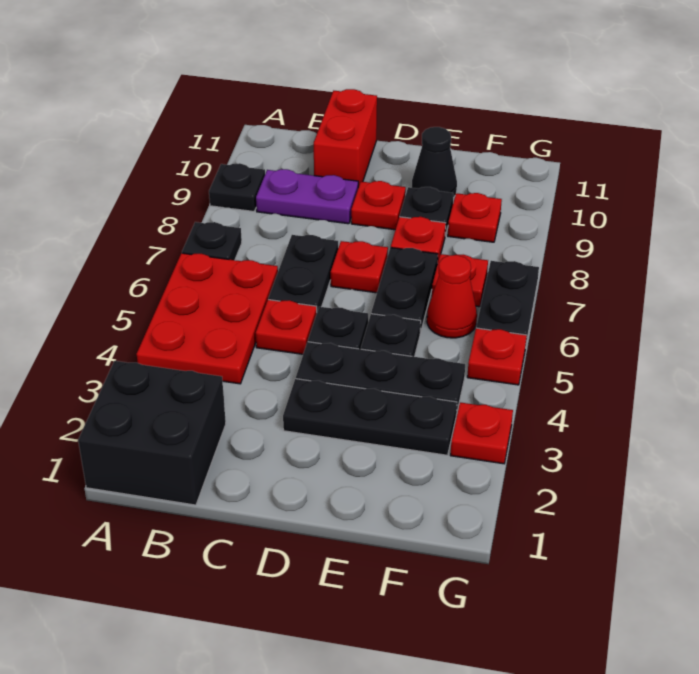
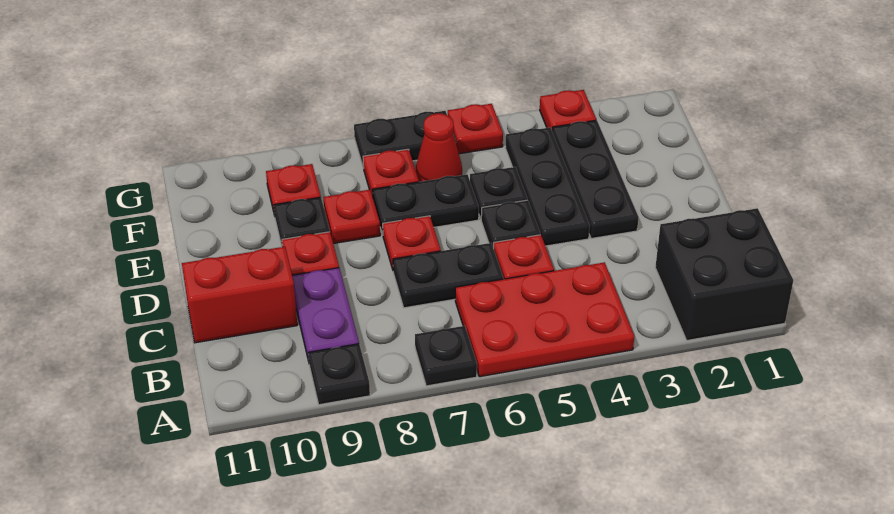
black 1x1 cone [412,127,457,198] -> none

